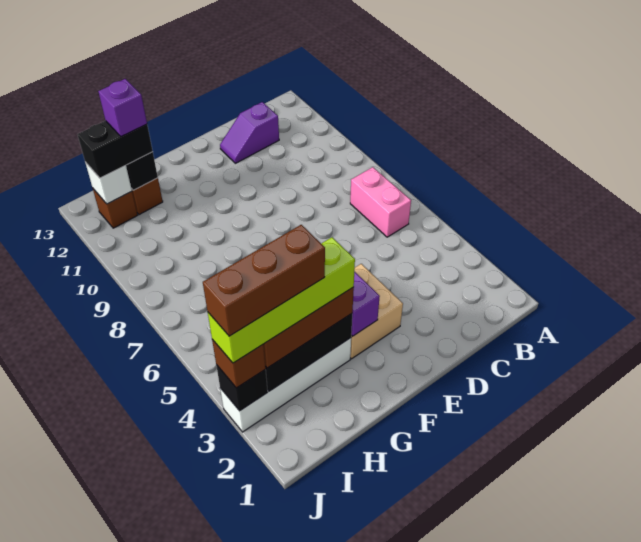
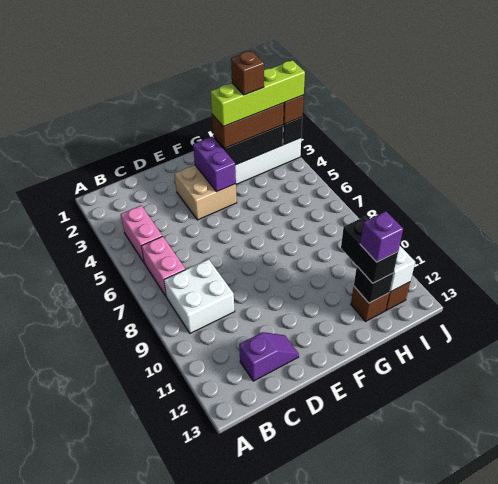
none -> pink 1x2 brick [121,206,162,263]
none -> white 2x2 brick [164,259,235,333]
brown 1x3 brick [203,225,325,336] -> brown 1x1 brick [231,51,264,95]
black 1x2 brick [78,121,153,178] -> black 1x2 brick turned to [341,217,398,283]

